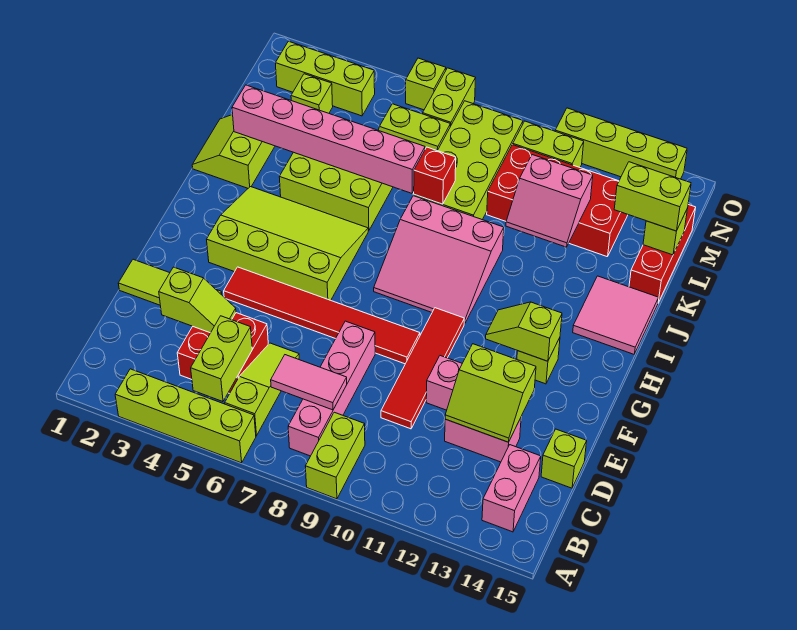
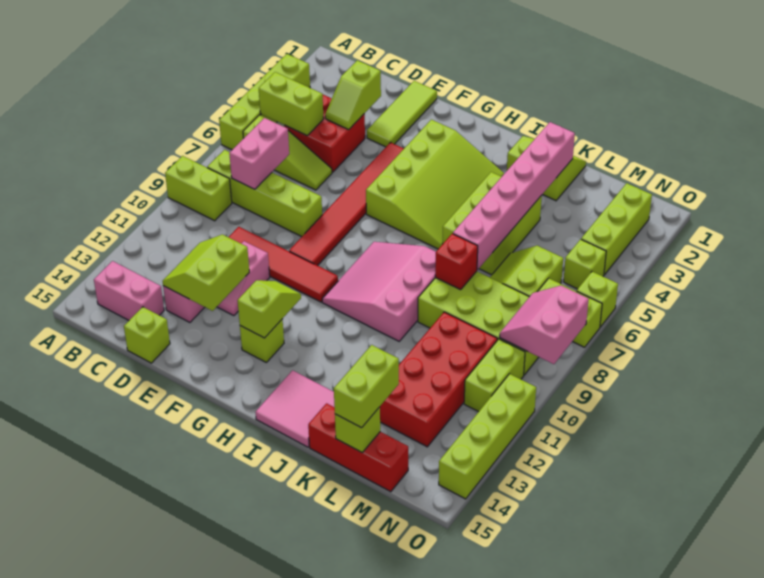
pink 1x4 brick [288,321,375,456] -> lime 1x4 brick [207,150,322,237]
pink 1x2 tile [271,355,347,410] -> pink 1x2 brick [229,118,289,189]
pink 2x2 slope [506,155,593,247] -> pink 2x2 slope moved to [500,285,589,364]
lime 1x1 brick [291,74,333,113] -> lime 1x1 brick moved to [563,239,606,289]

